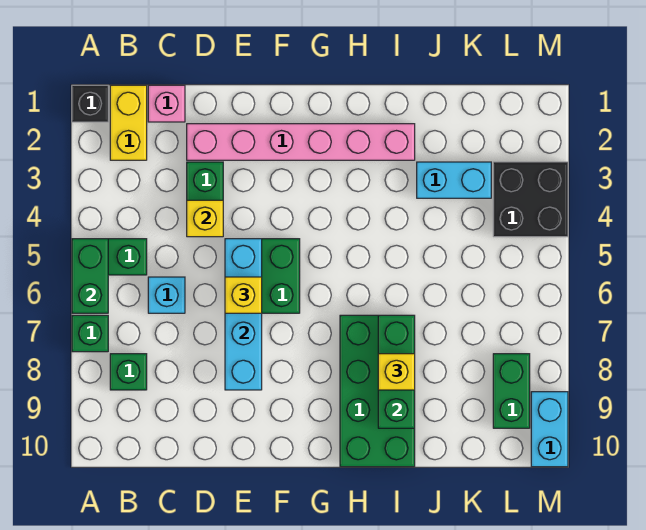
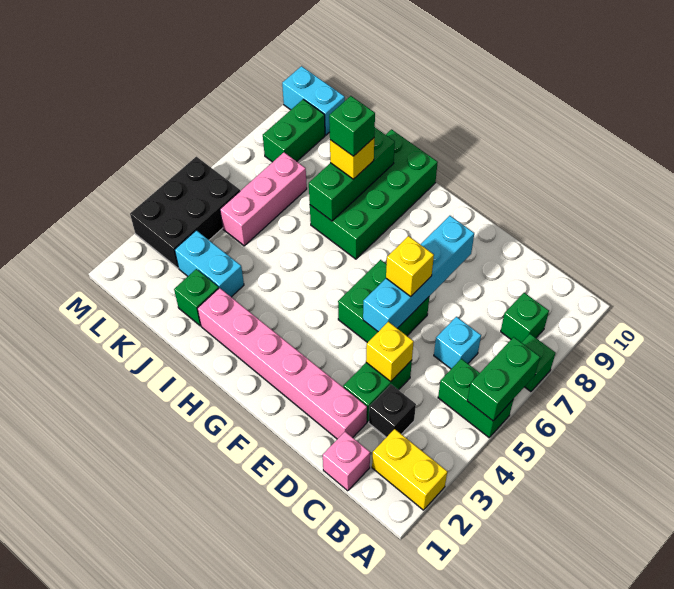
black 1x1 brick [72,85,108,122] -> black 1x1 brick moved to [369,384,416,437]
yellow 1x2 brick [110,85,147,160] -> yellow 1x2 brick turned to [372,429,447,510]
none -> green 1x1 brick [329,96,375,156]
none -> green 1x1 brick [174,269,219,326]
none -> pink 1x3 brick [220,152,307,246]
black 2x2 brick [493,162,568,237] -> black 2x3 brick [130,157,240,268]
cyan 1x2 brick [531,392,568,467] -> cyan 1x2 brick turned to [282,66,345,135]

